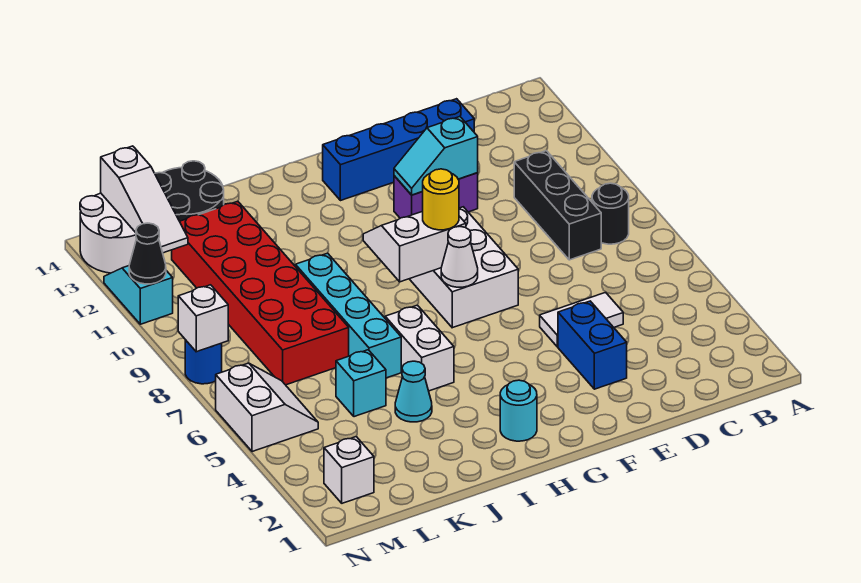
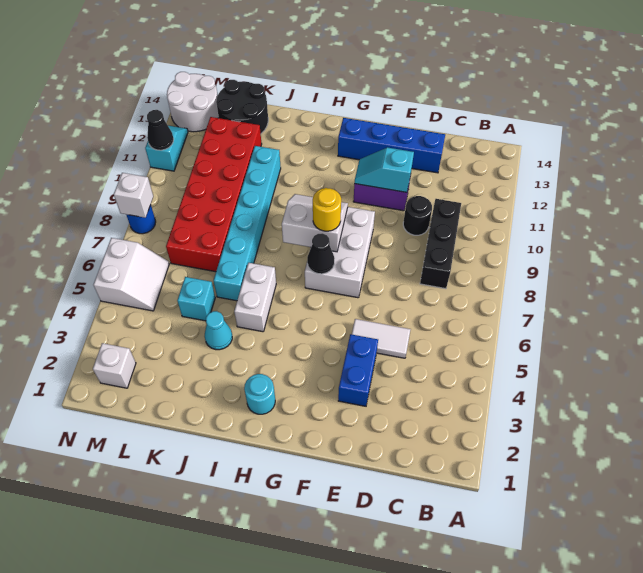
black 1x1 round brick [592,183,629,244] -> black 1x1 round brick moved to [403,196,432,235]
white 1x1 cone [441,226,478,287] -> black 1x1 cone [307,233,334,274]
cyan 1x4 brick [295,253,401,378] -> cyan 1x6 brick [214,146,281,301]
white 1x3 slope [101,146,188,253] -> none

